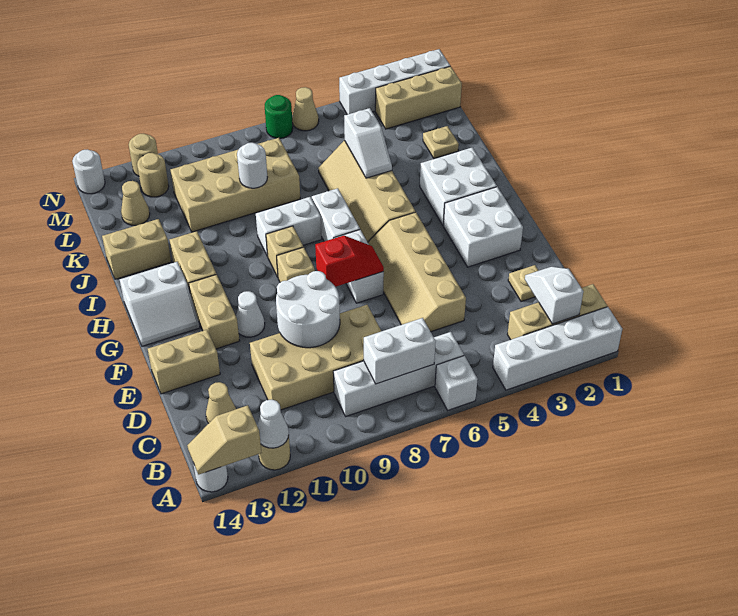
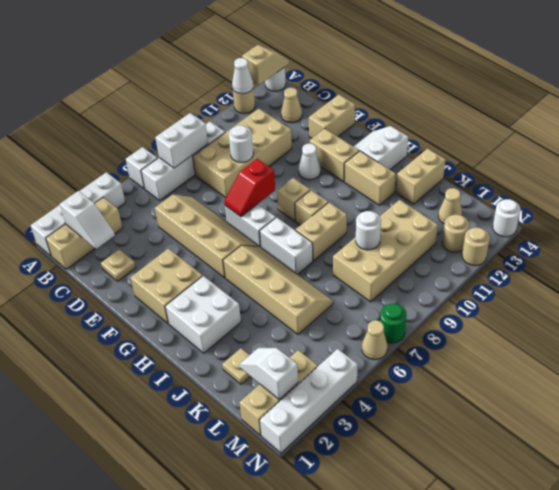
white 2x2 round brick [276,271,340,348] -> white 1x1 round brick [229,125,253,162]
white 2x2 brick [443,187,523,267] -> tan 2x2 brick [130,248,202,323]
white 1x2 brick [256,197,322,256] -> tan 1x2 brick [296,202,347,261]
white 1x2 slope [344,108,392,178] -> white 1x2 slope moved to [239,348,298,400]

